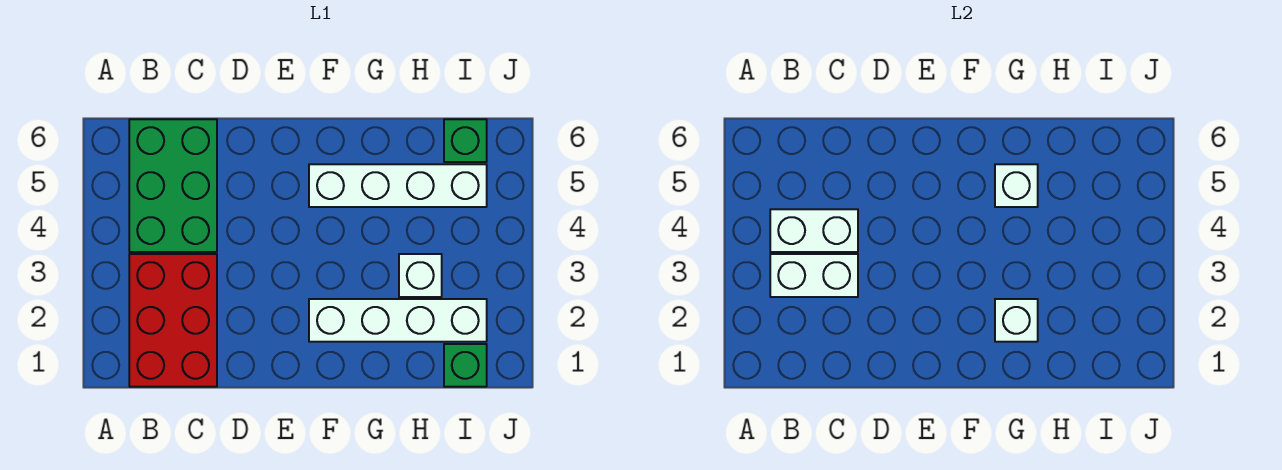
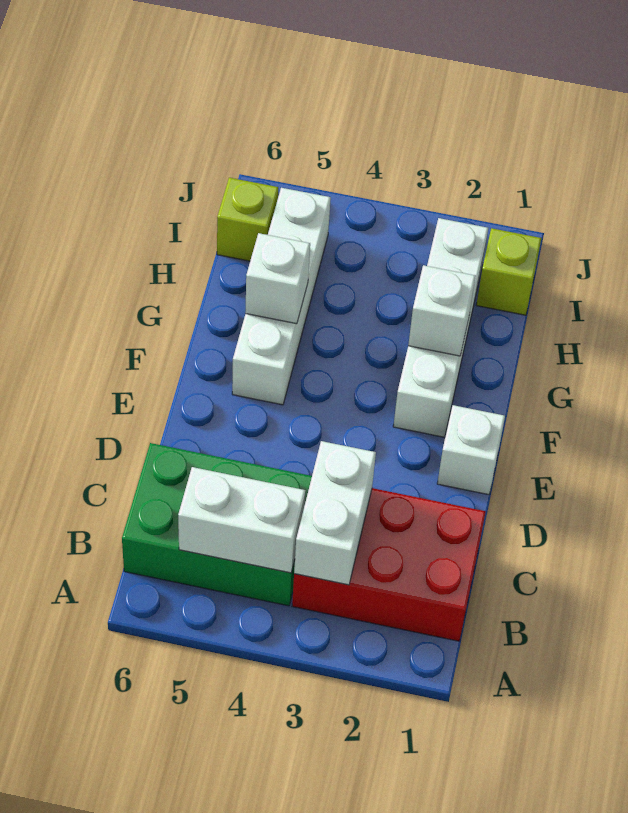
white 1x2 brick [770,209,858,252] -> white 1x2 brick turned to [178,467,306,573]
white 1x1 brick [399,254,442,297] -> white 1x1 brick moved to [437,405,505,495]
green 1x1 brick [444,344,487,387] -> lime 1x1 brick [476,228,541,315]
green 1x1 brick [444,119,487,162] -> lime 1x1 brick [217,178,278,261]

